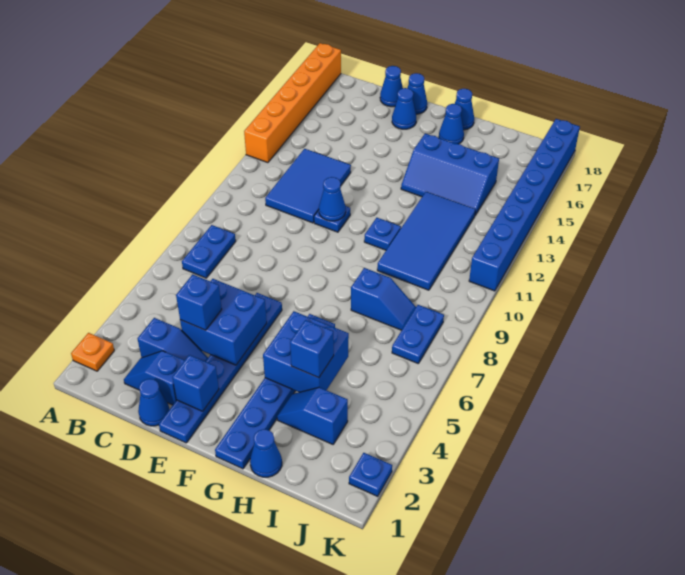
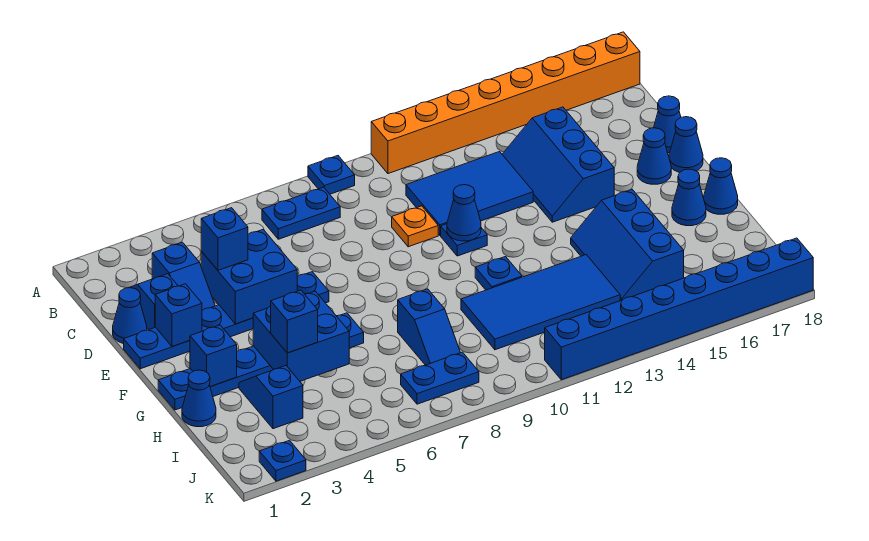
orange 1x1 plate [71,333,114,371] -> orange 1x1 plate moved to [392,206,438,247]
none -> blue 1x1 plate [308,156,355,194]
orange 1x6 brick [244,43,341,163] -> orange 1x8 brick [371,32,640,174]
none -> blue 2x3 slope [502,107,614,222]
none -> blue 1x1 brick [190,325,237,387]

